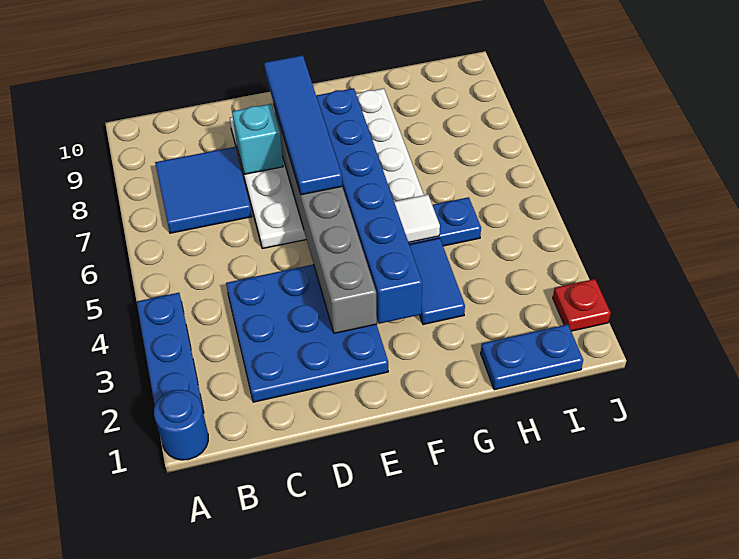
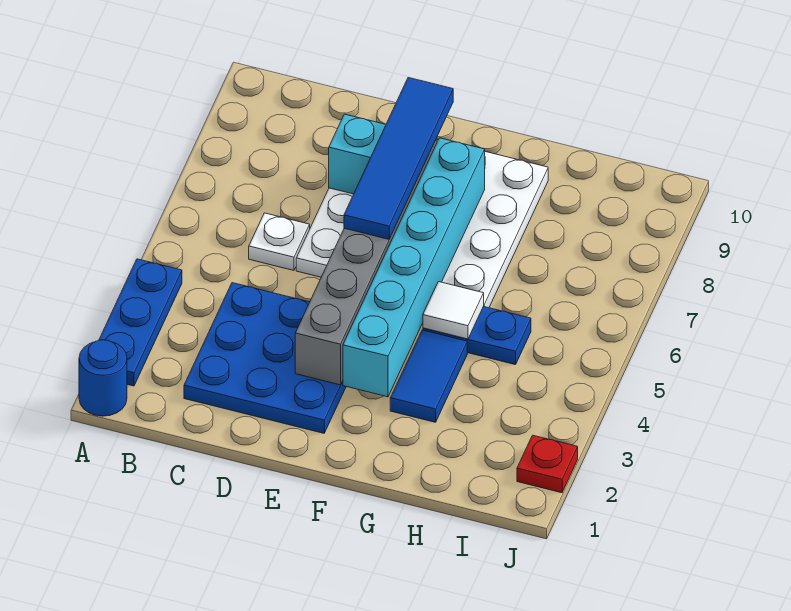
blue 2x2 tile [155,147,252,233] -> none
none -> white 1x1 plate [249,213,310,270]
blue 1x6 brick [316,88,422,324] -> cyan 1x6 brick [343,138,485,397]
blue 1x2 plate [481,324,583,390] -> none

